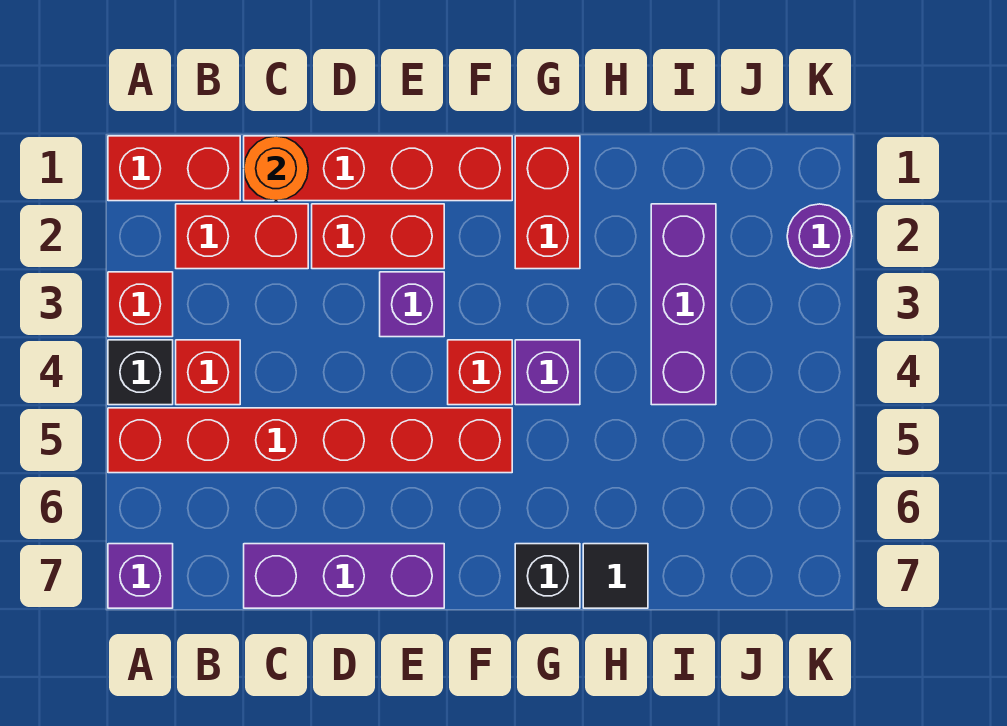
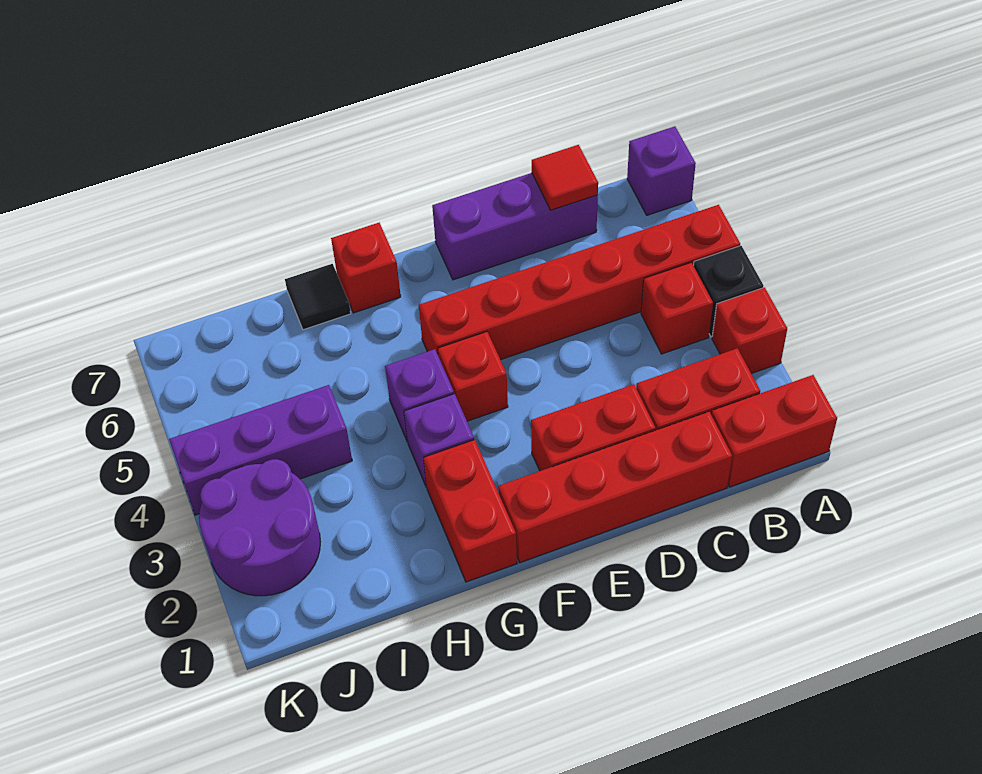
orange 1x1 round brick [244,136,308,201] -> none
none -> red 1x1 tile [532,145,598,210]
purple 1x1 brick [380,272,444,337] -> purple 1x1 brick moved to [404,394,474,487]
black 1x1 brick [515,544,580,608] -> red 1x1 brick [331,223,401,313]
purple 1x3 brick [651,204,716,405] -> purple 1x3 brick turned to [169,385,352,515]
purple 1x1 round brick [787,204,852,269] -> purple 2x2 round brick [199,459,320,596]

